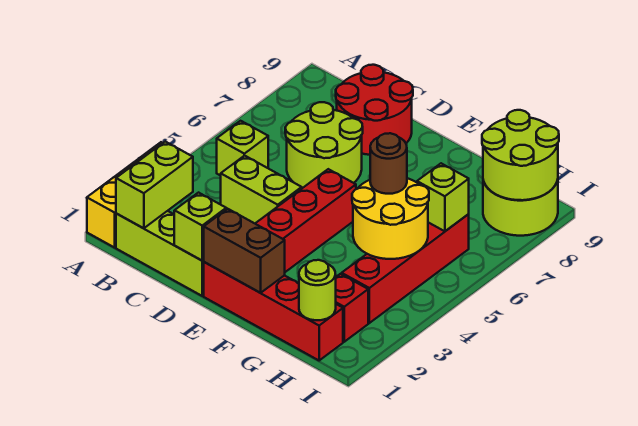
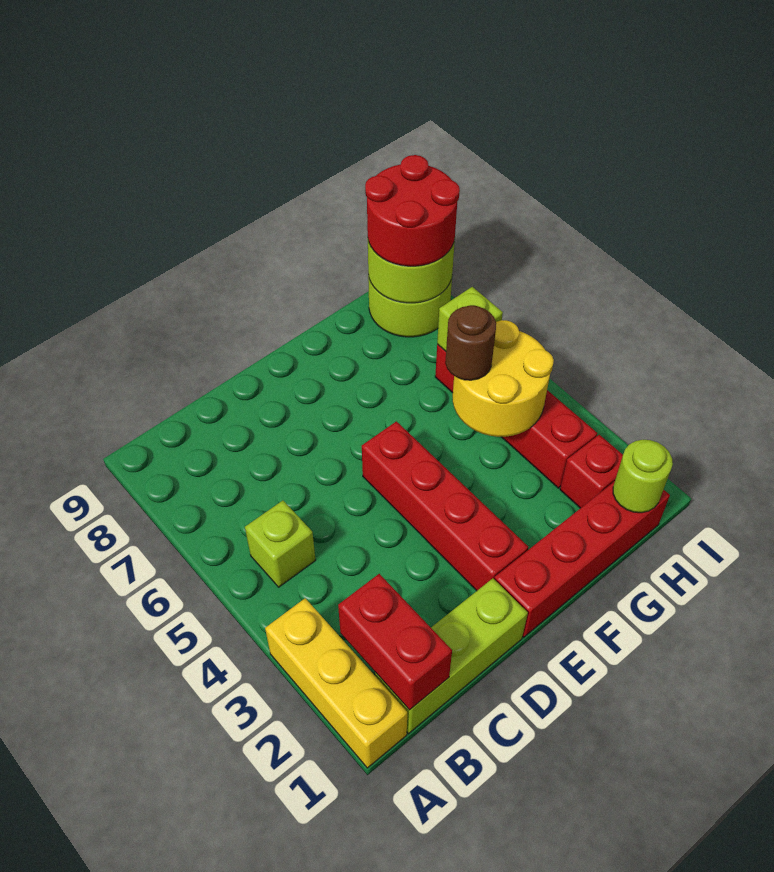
lime 1x2 brick [116,142,193,228] -> red 1x2 brick [338,574,452,710]
lime 1x2 brick [221,156,302,223] -> none
lime 2x2 round brick [285,102,363,188] -> none
red 2x2 round brick [336,65,413,155] -> red 2x2 round brick moved to [365,155,460,266]
lime 1x1 brick [174,193,226,261] -> none
brown 1x2 brick [204,209,285,293] -> none

